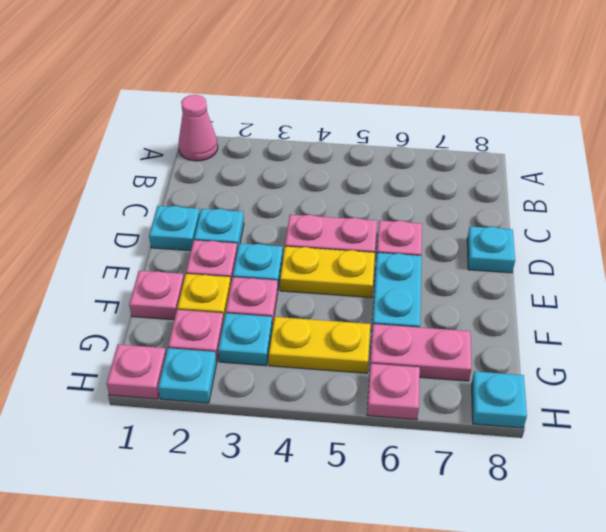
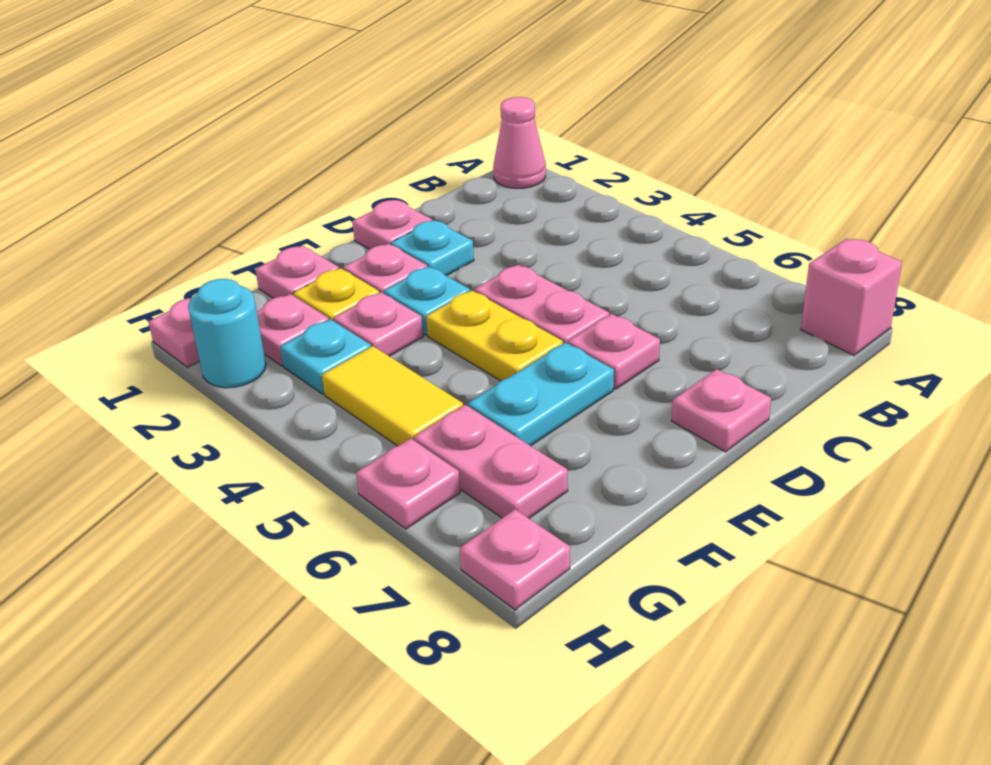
none -> pink 1x1 brick [801,238,902,355]
cyan 1x1 plate [149,206,200,251] -> pink 1x1 plate [352,200,432,249]
cyan 1x1 plate [467,227,515,273] -> pink 1x1 plate [672,369,771,452]
yellow 1x2 plate [269,317,370,373] -> yellow 1x2 tile [322,346,463,446]
cyan 1x1 plate [158,348,217,403] -> cyan 1x1 round brick [188,279,266,388]
cyan 1x1 plate [472,371,527,428] -> pink 1x1 plate [460,509,570,610]

